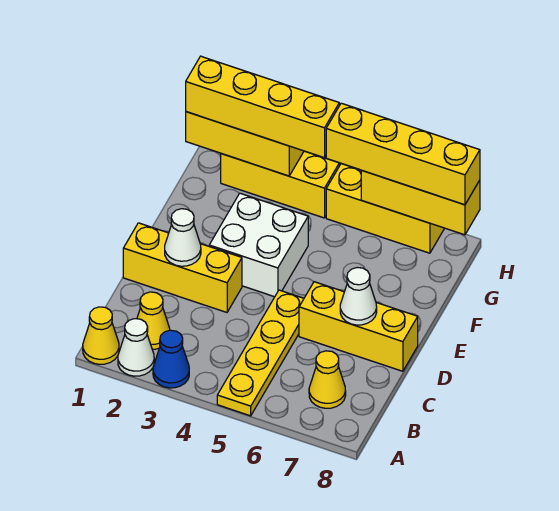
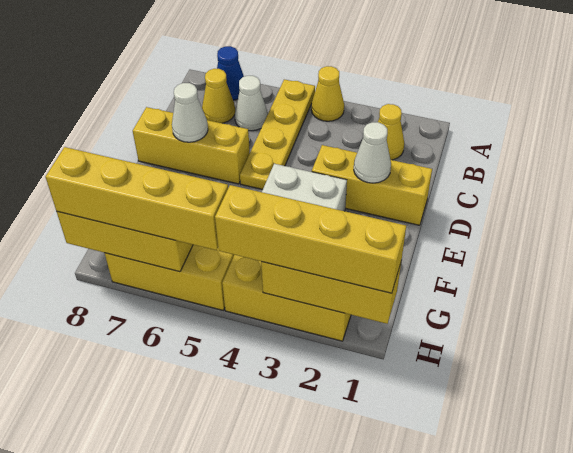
yellow 1x1 cone [83,307,119,364] -> yellow 1x1 cone moved to [311,66,344,121]
white 1x1 cone [118,319,154,376] -> white 1x1 cone moved to [235,76,268,131]
blue 1x1 cone [153,330,189,388] -> blue 1x1 cone moved to [217,46,244,100]

